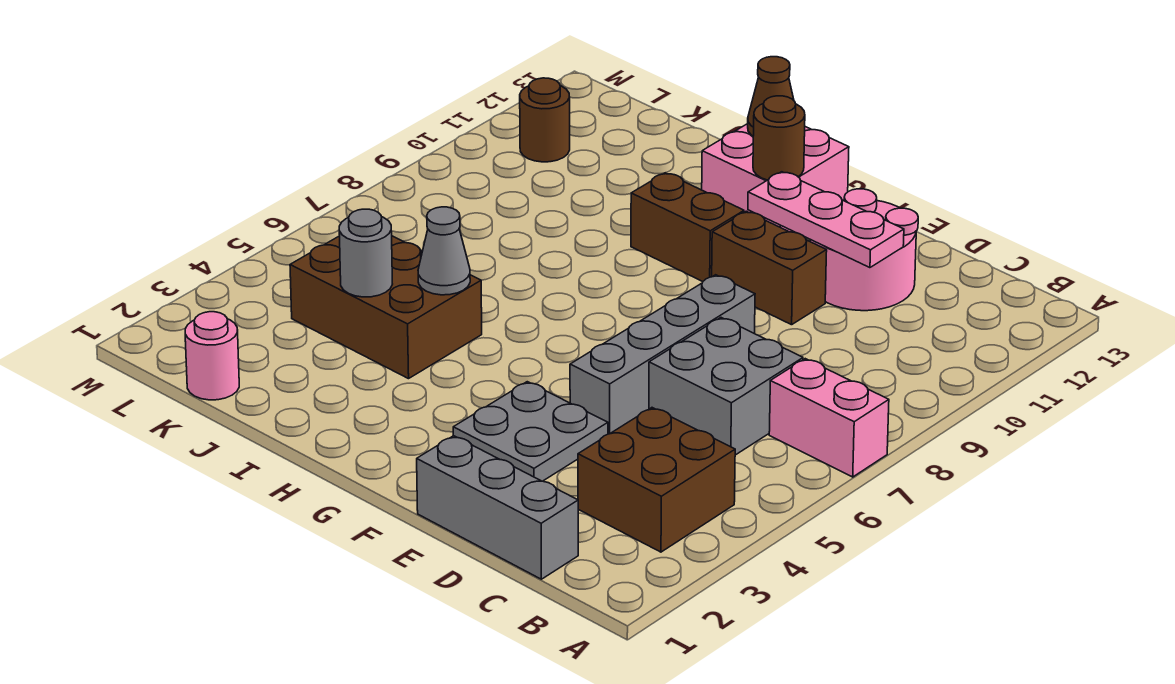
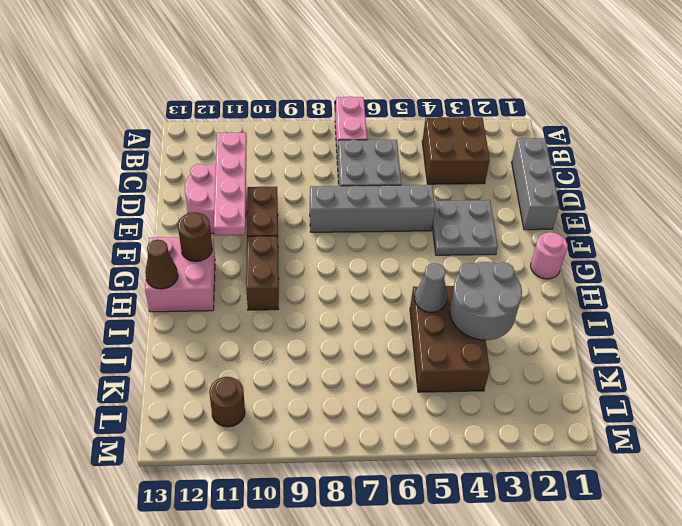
pink 1x3 plate [748,172,904,268] -> pink 1x4 plate [214,132,247,235]
grey 1x1 round brick [339,209,392,297] -> grey 2x2 round brick [450,262,522,340]
pink 1x1 round brick [185,312,239,400] -> pink 1x1 round brick moved to [531,232,568,279]

